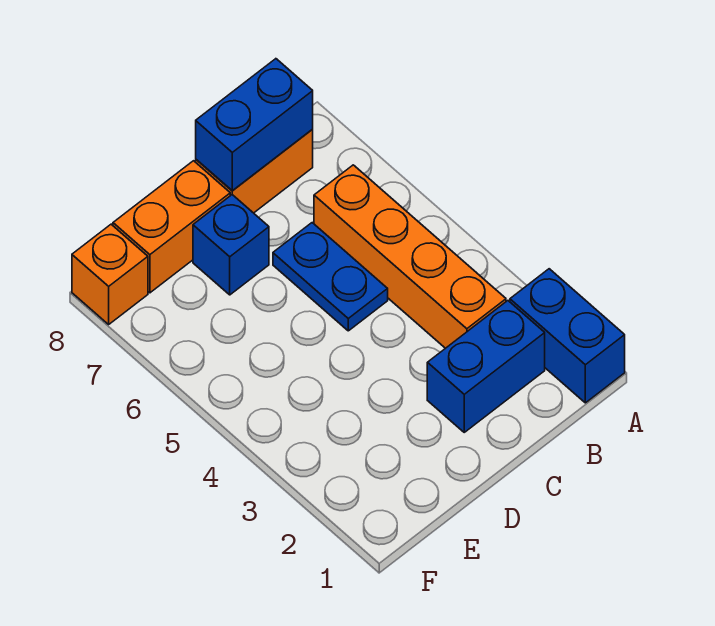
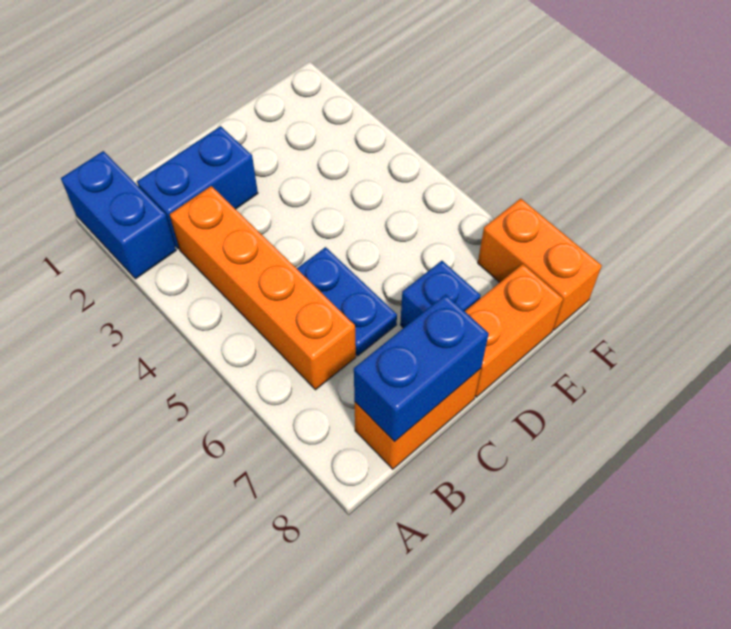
orange 1x1 brick [72,224,148,324] -> orange 1x2 brick [478,199,602,330]

